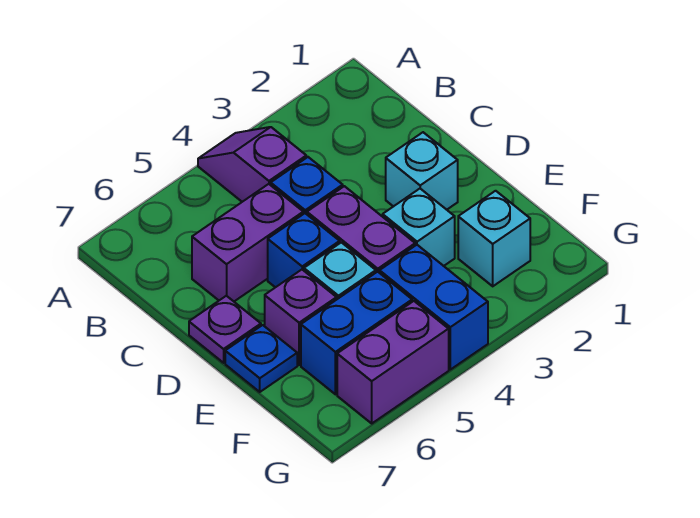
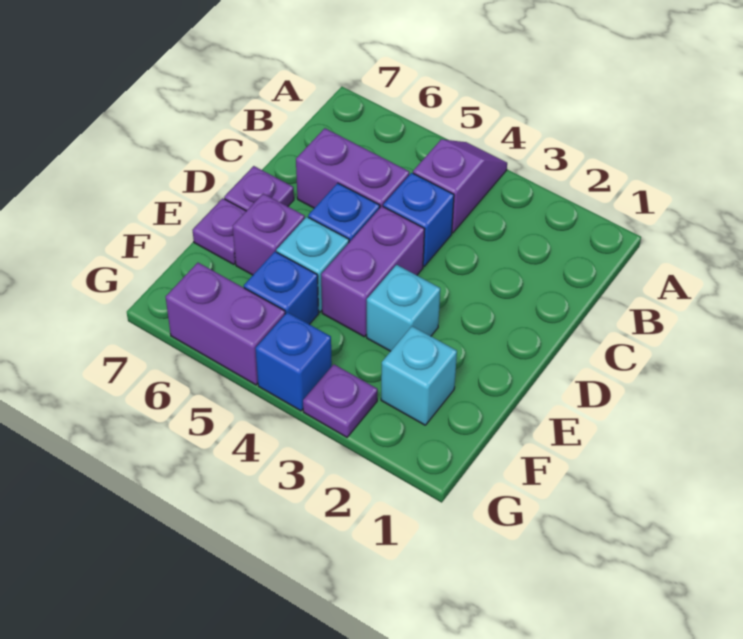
cyan 1x1 brick [386,132,458,210] -> none
blue 1x1 plate [225,325,297,392] -> purple 1x1 plate [193,198,246,264]
blue 1x2 brick [380,245,488,370] -> blue 1x1 brick [255,312,332,411]
blue 1x2 brick [301,272,412,394] -> blue 1x1 brick [244,252,319,324]
none -> purple 1x1 plate [303,364,378,437]

